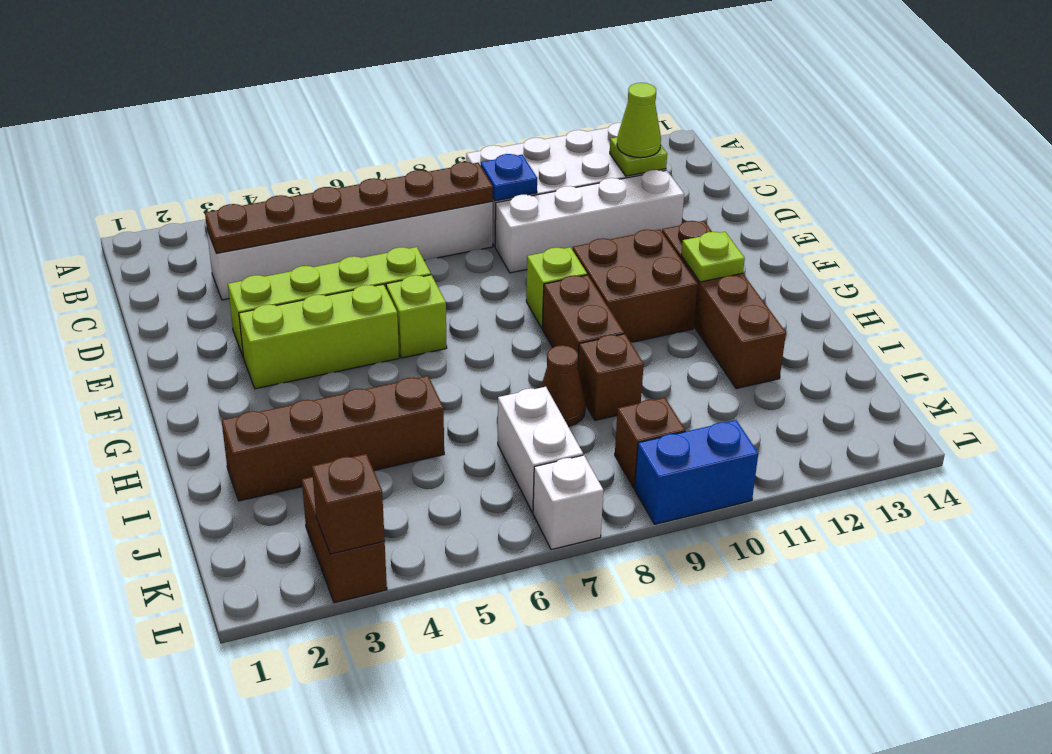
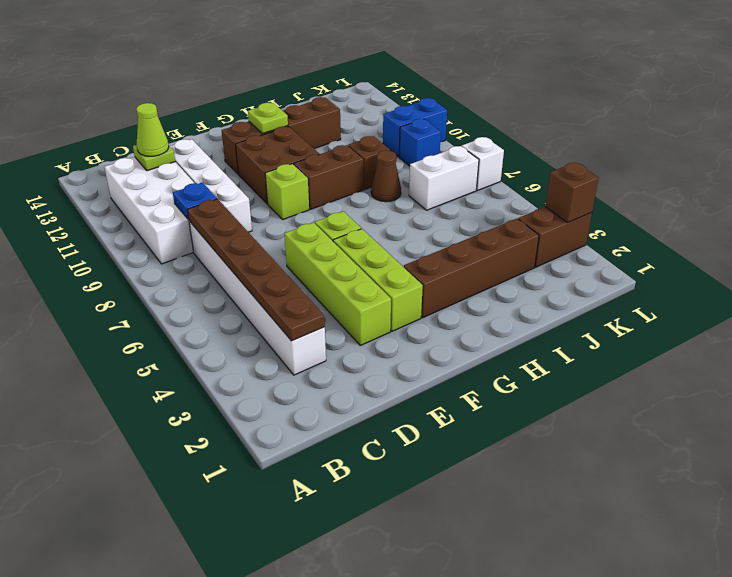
brown 1x4 brick [222,376,444,501] -> brown 1x4 brick turned to [404,219,539,318]
brown 1x1 brick [615,398,685,488] -> blue 1x1 brick [399,119,441,166]
blue 1x2 brick [635,420,758,524] -> blue 1x2 brick turned to [383,98,447,157]

